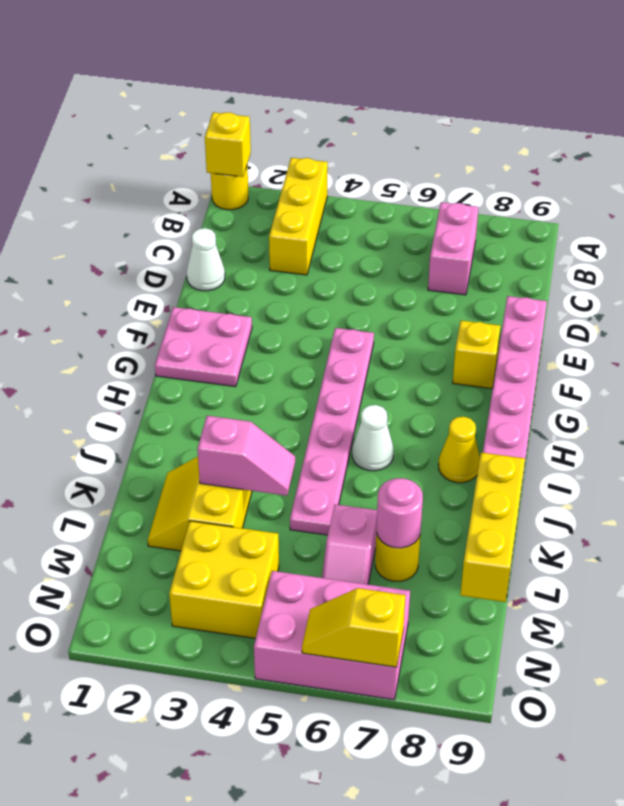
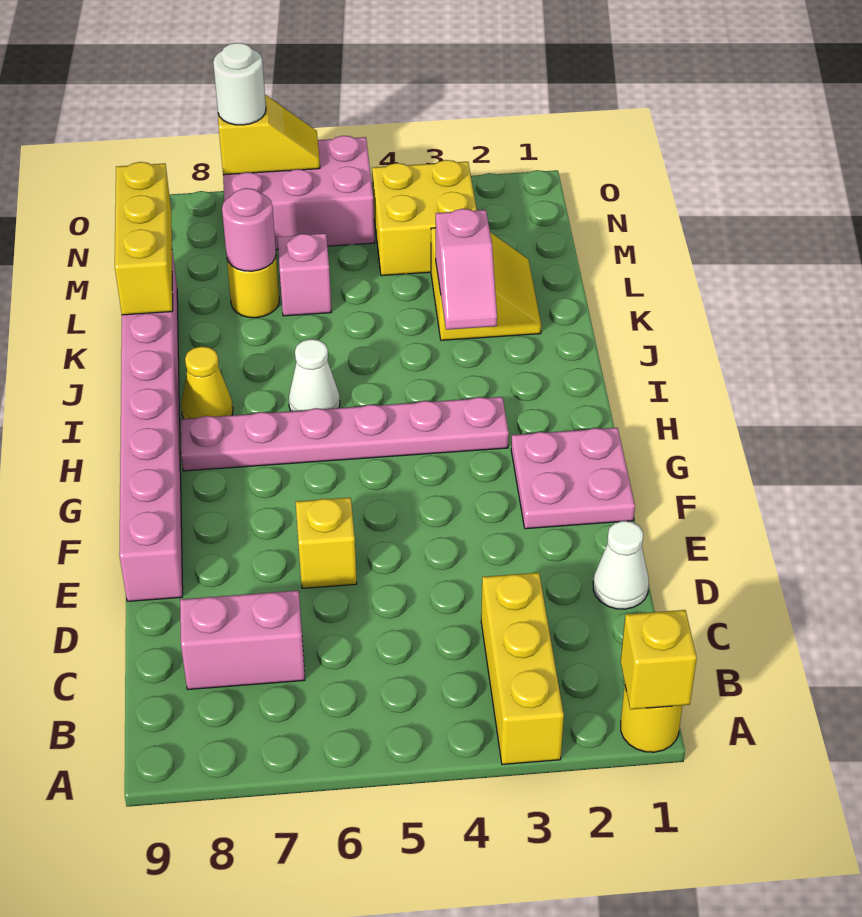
pink 1x2 brick [428,202,478,295] -> pink 1x2 brick turned to [180,591,305,689]
pink 1x6 plate [290,328,374,535] -> pink 1x6 plate turned to [181,397,509,471]
yellow 1x1 brick [453,321,500,389] -> yellow 1x1 brick moved to [296,498,357,588]
pink 1x2 slope [197,416,295,496] -> pink 1x2 slope turned to [436,209,497,330]
none -> white 1x1 round brick [213,43,266,125]

